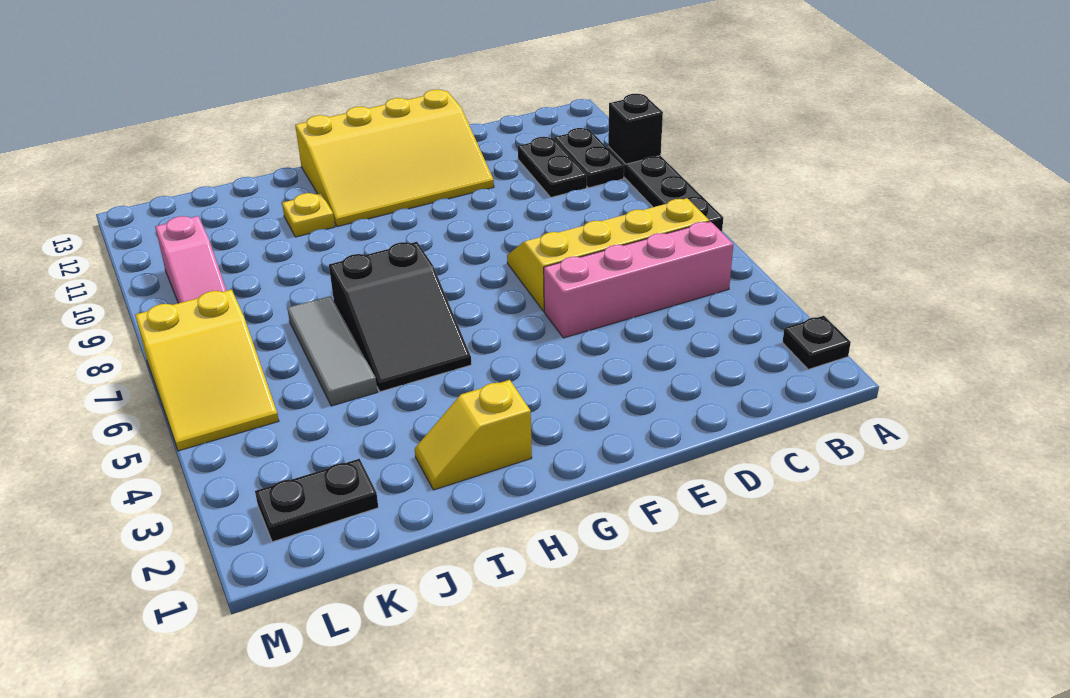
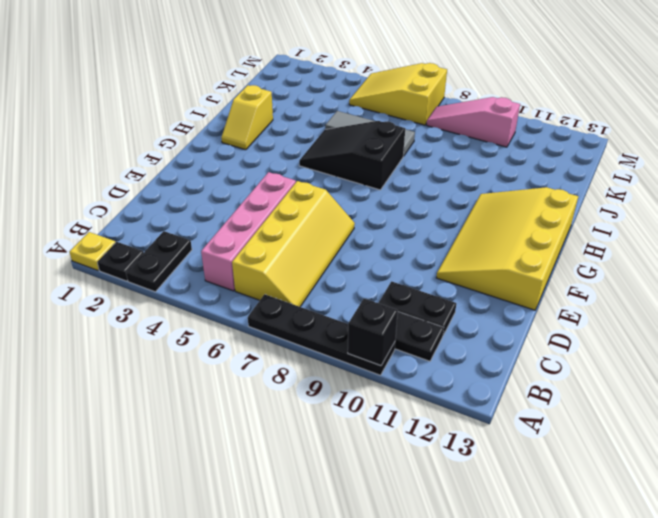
yellow 1x2 slope [415,380,532,490] -> yellow 1x2 slope turned to [222,85,273,150]
yellow 1x1 plate [282,193,335,237] -> yellow 1x1 plate moved to [70,232,116,270]
black 1x2 plate [255,459,378,542] -> black 1x2 plate moved to [126,231,192,292]

